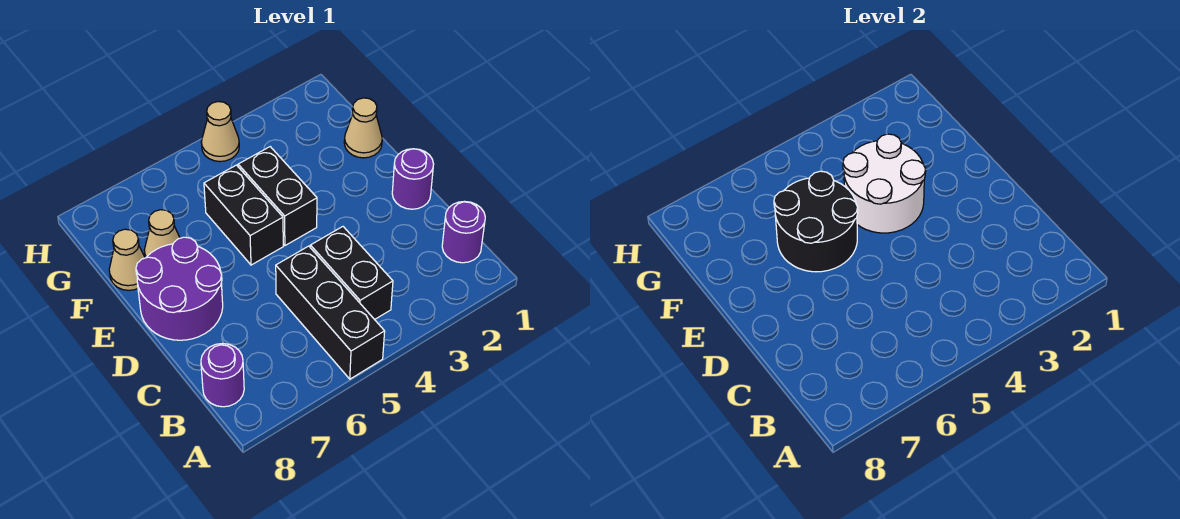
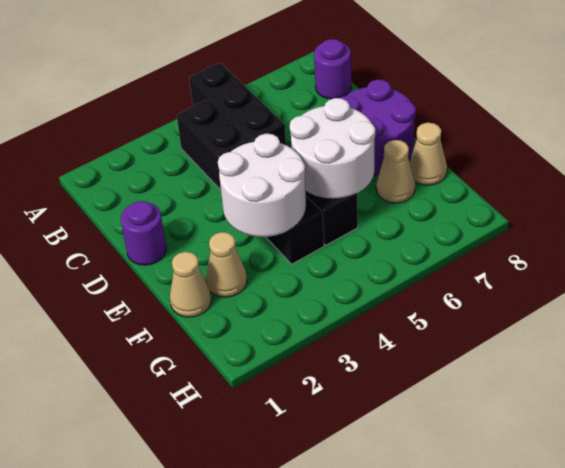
purple 1x1 round brick [442,201,485,263] -> none
black 2x2 round brick [774,171,858,272] -> white 2x2 round brick [290,98,375,199]
tan 1x1 cone [201,102,239,161] -> tan 1x1 cone moved to [206,232,247,297]

